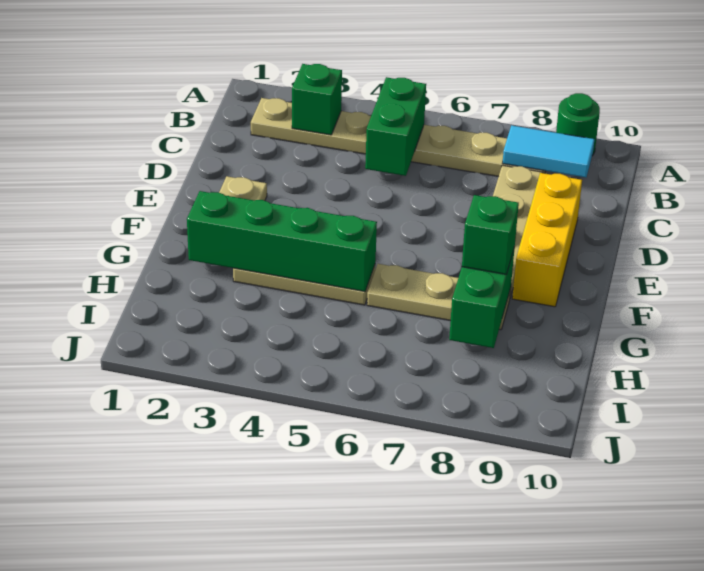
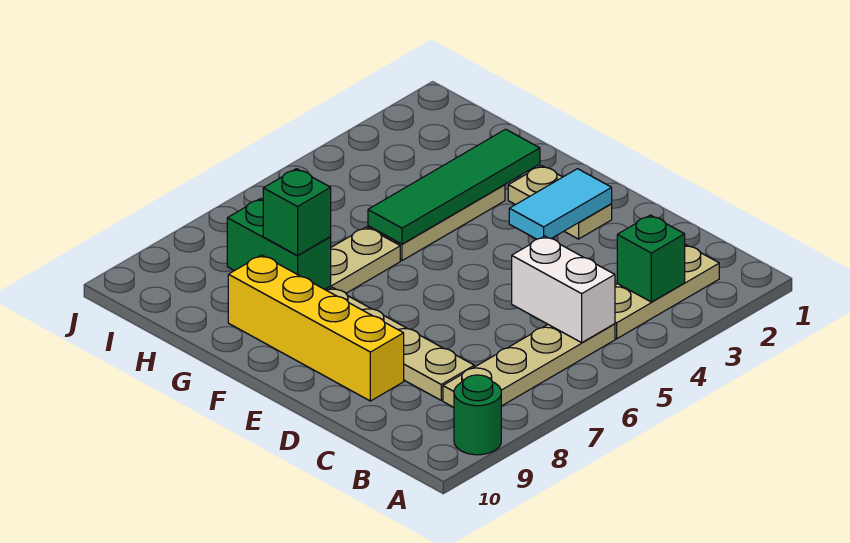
green 1x2 brick [365,77,426,176] -> white 1x2 brick [512,236,615,343]
cyan 1x2 tile [503,125,594,177] -> cyan 1x2 tile moved to [509,169,612,239]
yellow 1x3 brick [512,173,582,307] -> yellow 1x4 brick [228,255,404,401]
green 1x4 brick [187,191,377,291] -> green 1x4 tile [368,129,540,244]

